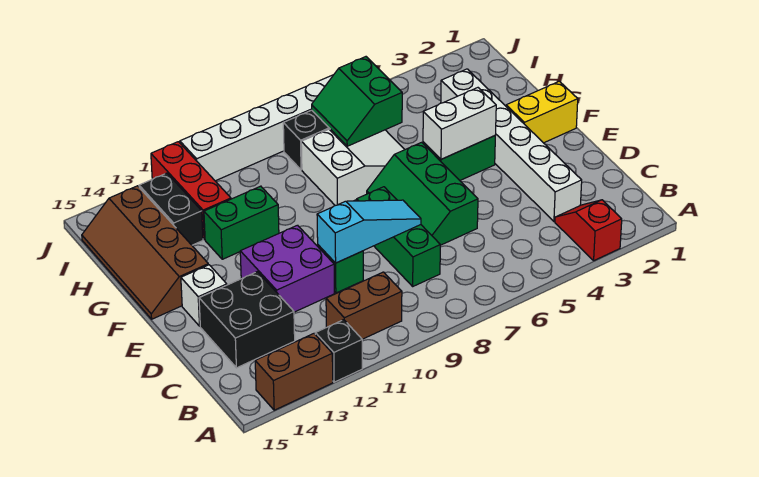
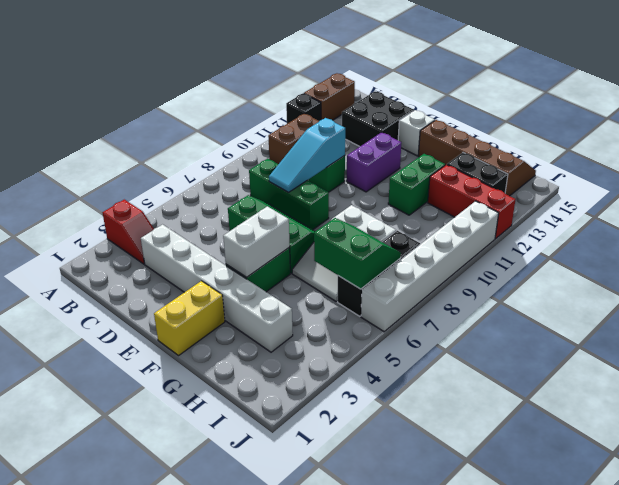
purple 2x2 brick [240,225,334,312] -> purple 1x2 brick [347,132,401,192]

